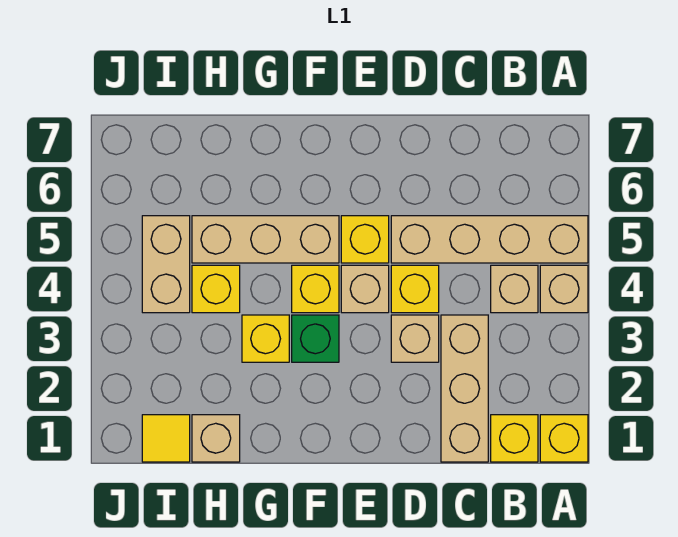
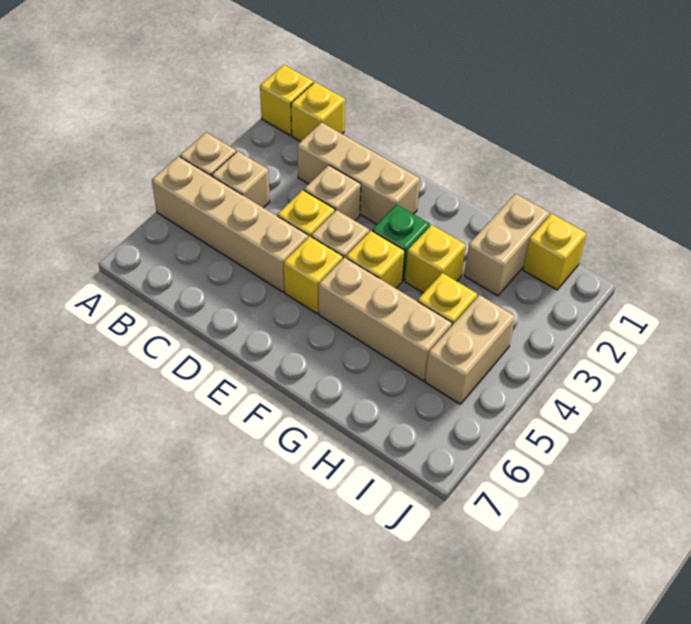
tan 1x3 brick [441,315,488,462] -> tan 1x3 brick turned to [297,123,420,224]
tan 1x1 brick [192,415,240,462] -> tan 1x2 brick [464,194,550,296]
yellow 1x1 tile [142,415,190,462] -> yellow 1x1 brick [523,214,586,290]

